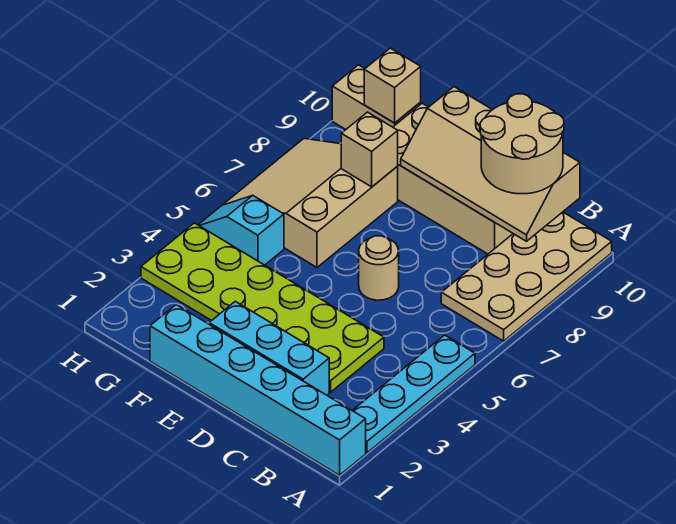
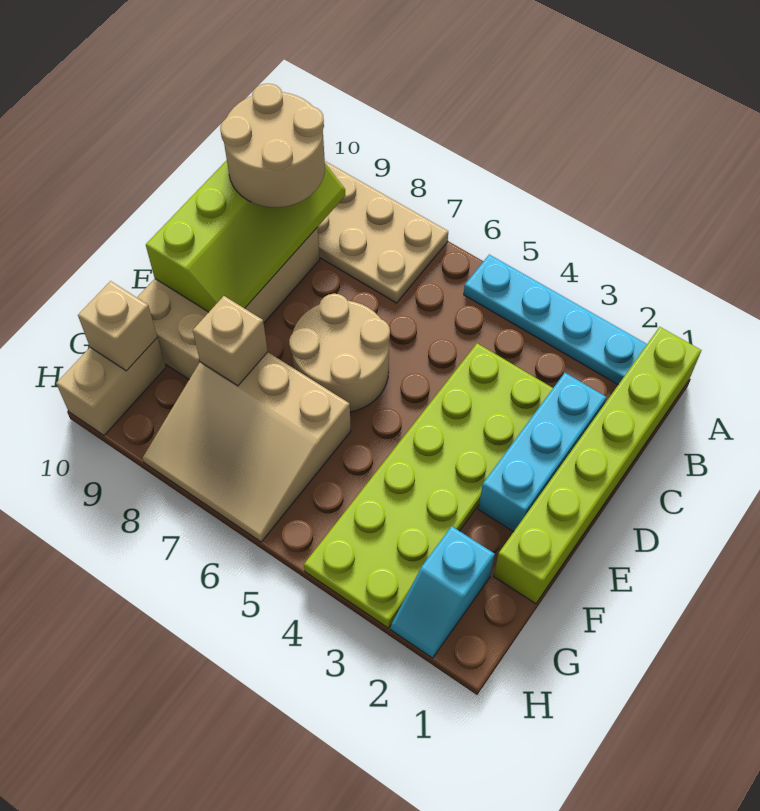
cyan 1x6 brick [150,305,366,475] -> lime 1x6 brick [494,327,701,604]
tan 2x4 slope [401,87,580,241] -> lime 2x4 slope [146,160,345,312]
tan 1x1 round brick [359,236,399,300] -> tan 2x2 round brick [289,294,390,412]
cyan 1x2 slope [199,196,284,265] -> cyan 1x2 slope moved to [390,526,495,658]

